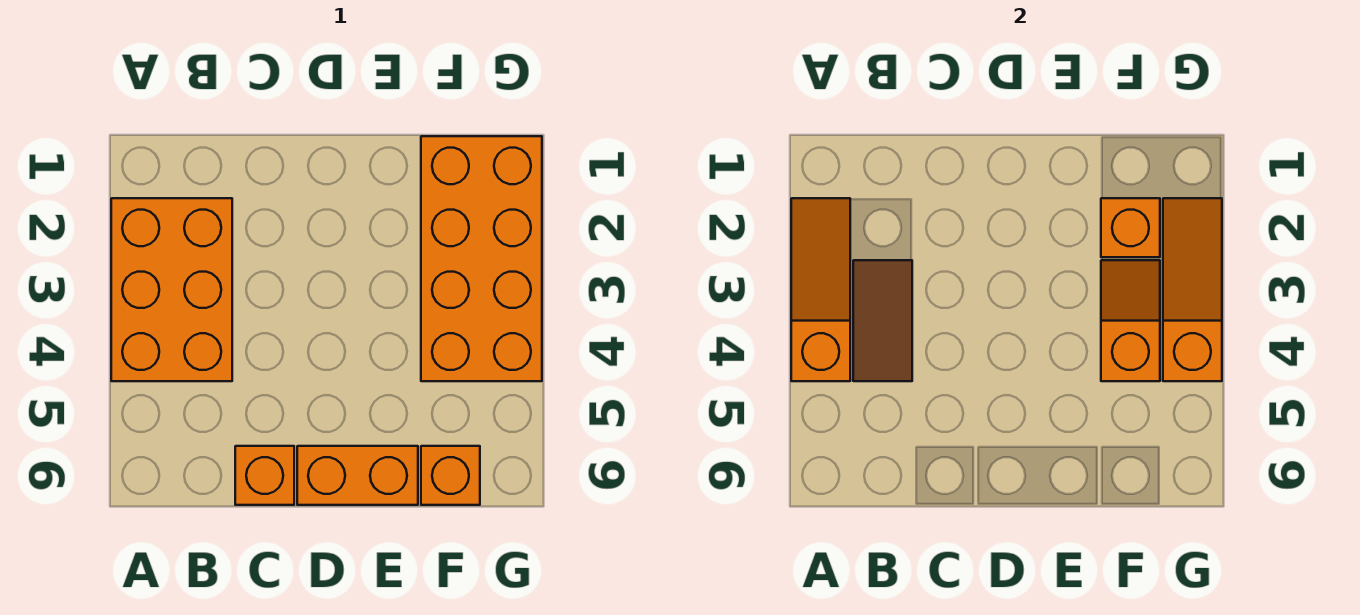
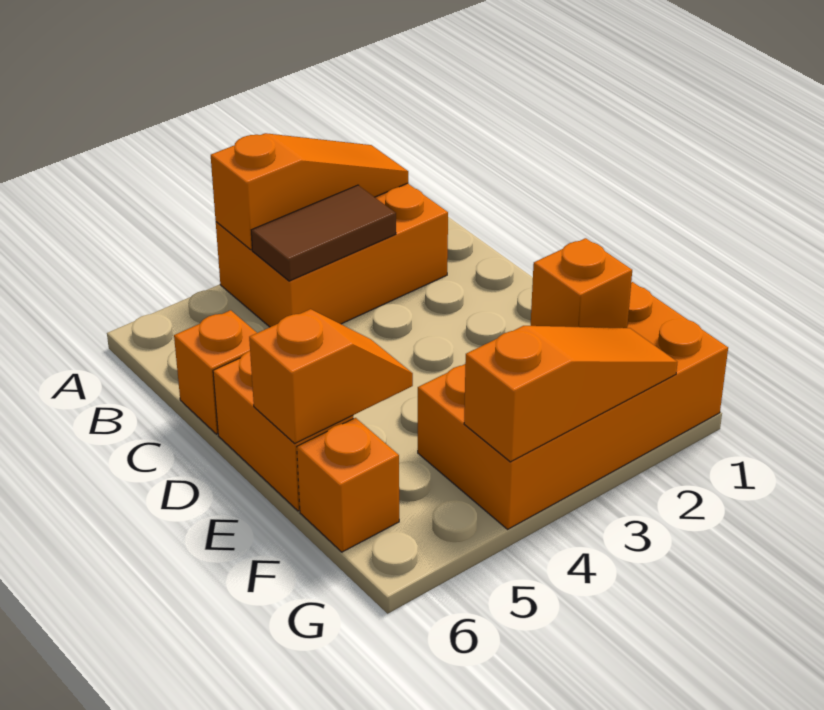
orange 1x2 slope [1101,260,1160,381] -> orange 1x2 slope moved to [249,309,413,443]

